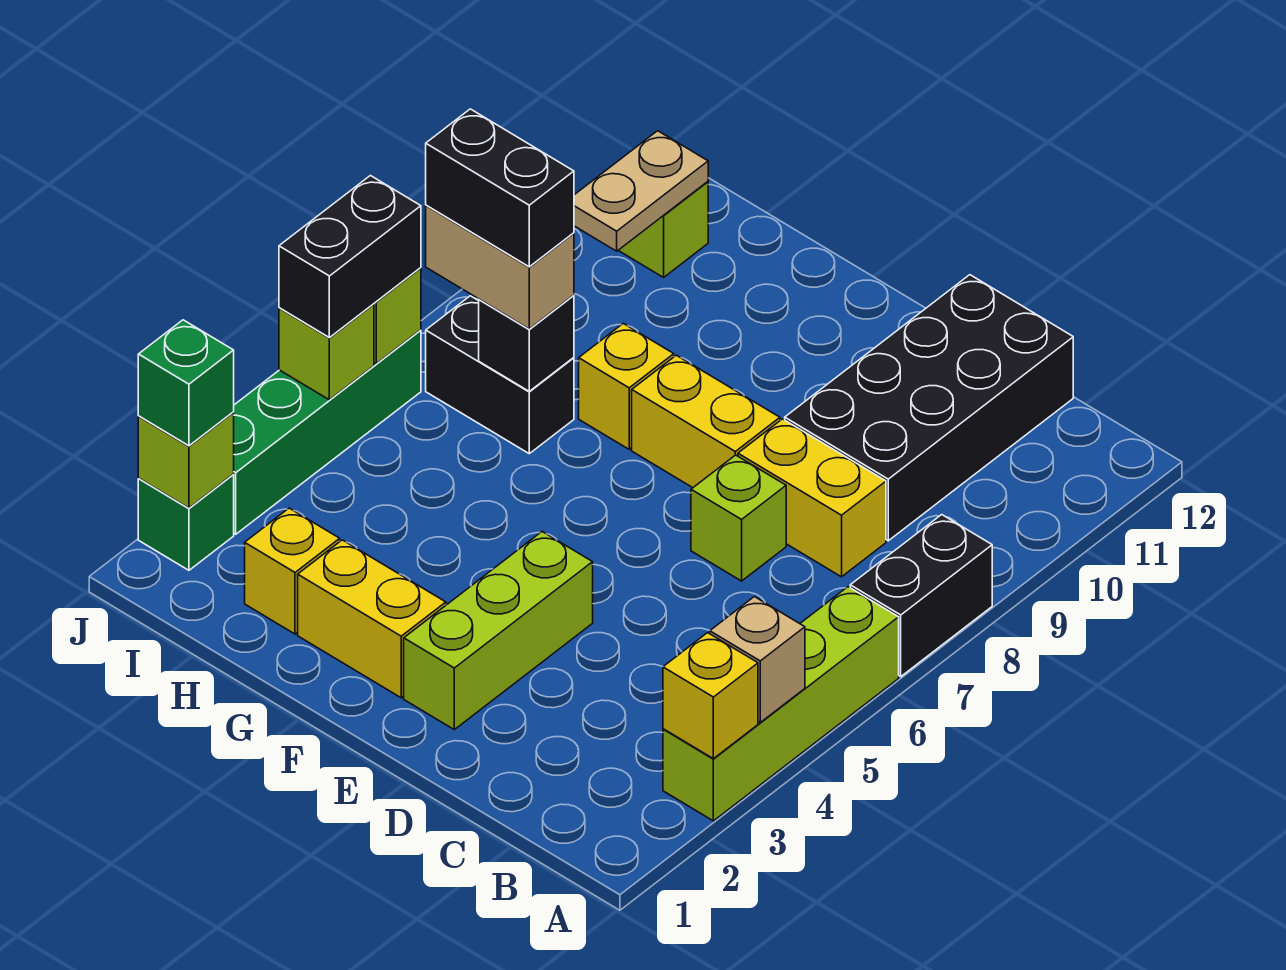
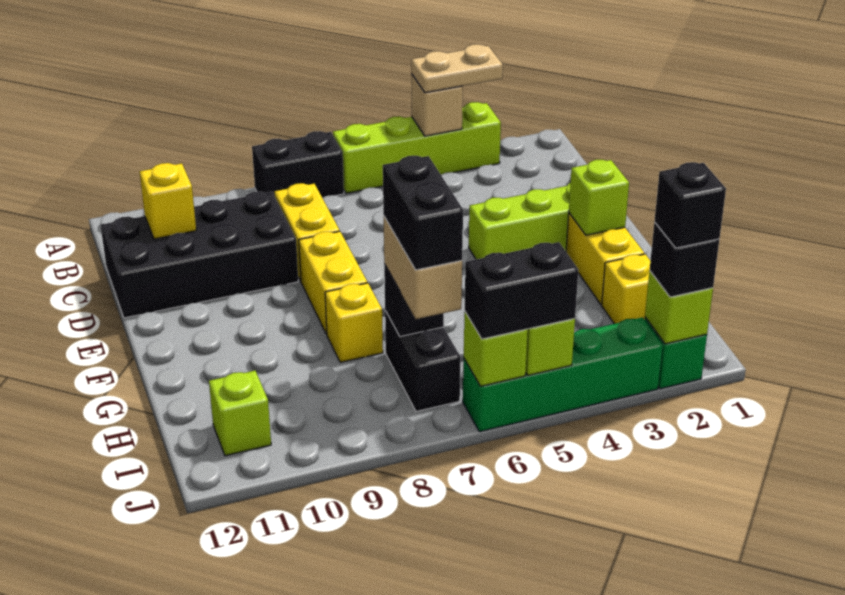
yellow 1x1 brick [663,633,758,759] -> yellow 1x1 brick moved to [140,163,196,239]
lime 1x1 brick [691,455,786,581] -> lime 1x1 brick moved to [569,160,629,235]
tan 1x2 plate [574,131,708,251] -> tan 1x2 plate moved to [411,44,503,93]
green 1x1 brick [138,320,234,446] -> black 1x1 brick [650,222,719,297]
none -> black 1x1 brick [654,162,726,248]

